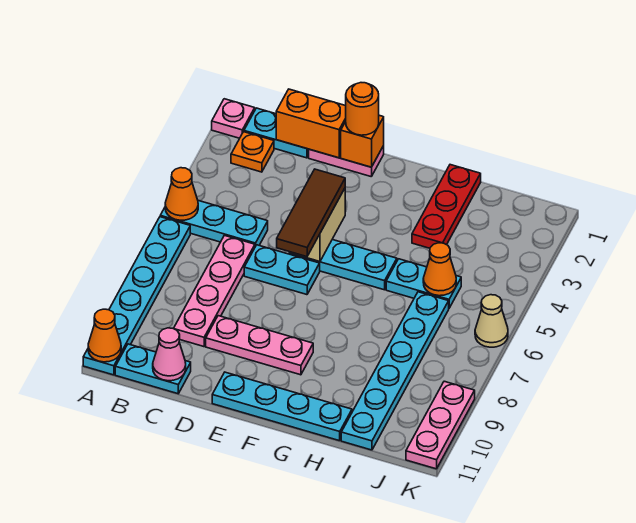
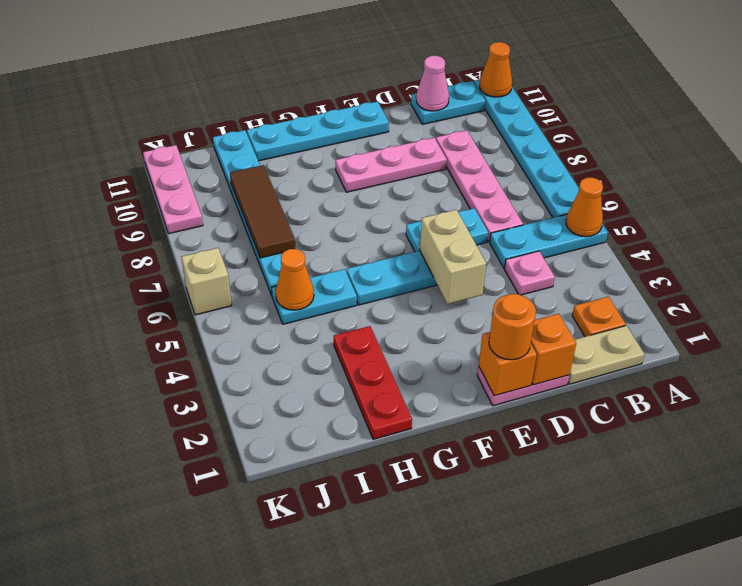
pink 1x1 plate [212,99,255,138] -> pink 1x1 plate moved to [504,251,555,295]
cyan 1x2 plate [244,108,309,158] -> tan 1x2 plate [568,326,645,384]
orange 1x2 brick [276,89,346,158] -> orange 1x1 brick [531,314,576,385]
brown 1x3 tile [277,169,345,257] -> brown 1x3 tile moved to [230,165,296,258]
tan 1x1 cone [475,295,508,347] -> tan 1x1 brick [182,248,232,315]

